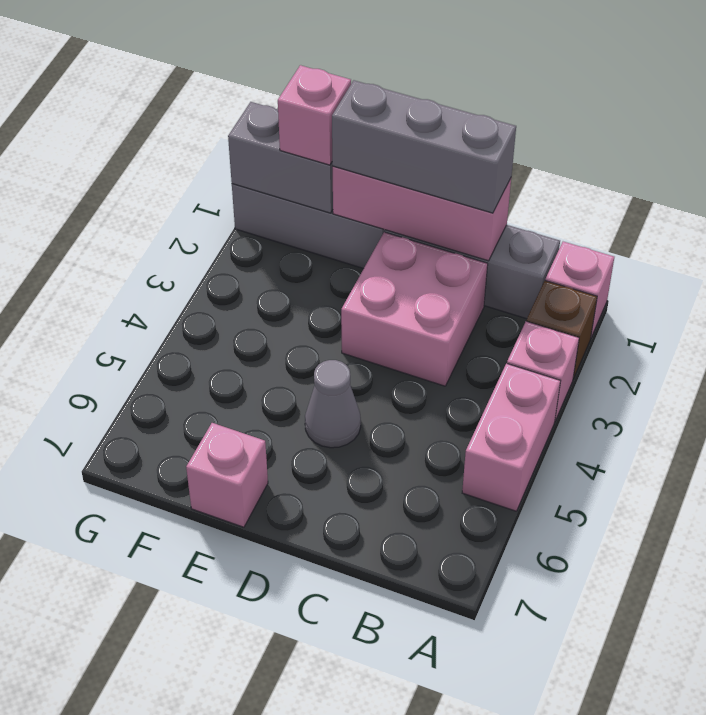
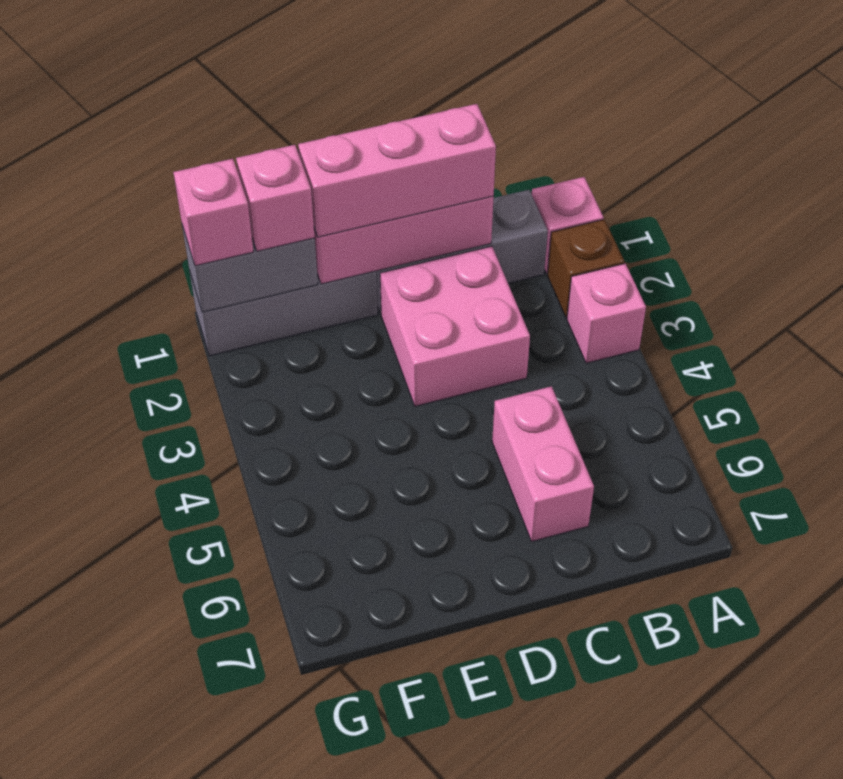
pink 1x2 brick [462,363,560,511] -> pink 1x2 brick moved to [492,386,594,542]
grey 1x3 brick [332,80,516,213] -> pink 1x3 brick [298,104,496,237]
grey 1x1 cone [305,360,361,448] -> none
pink 1x1 brick [186,423,268,527] -> pink 1x1 brick moved to [173,159,254,266]

